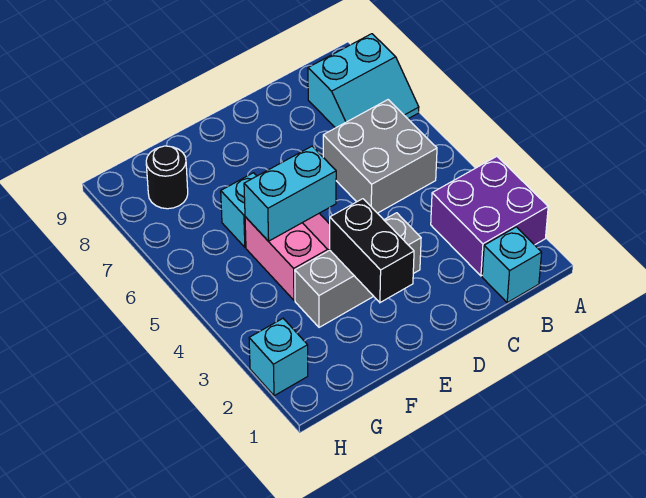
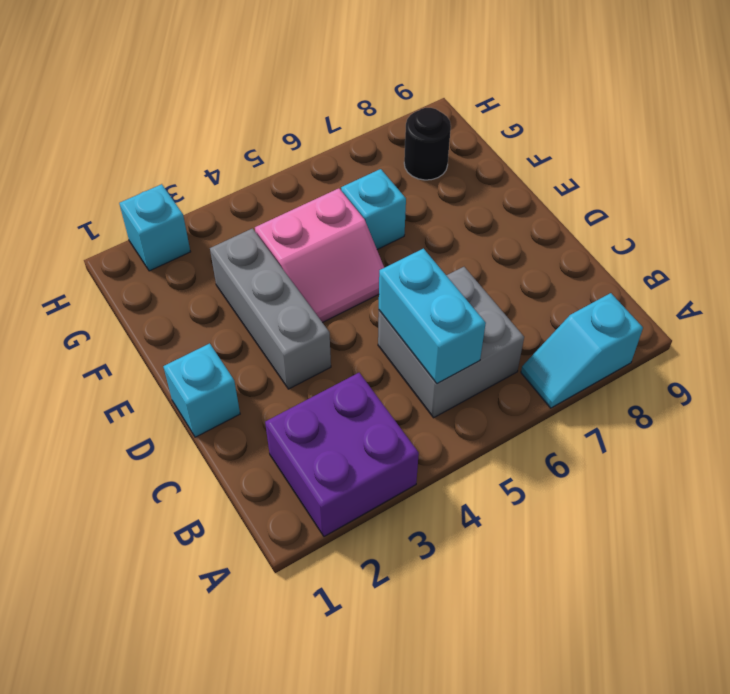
cyan 2x2 slope [308,34,419,128] -> cyan 1x2 slope [521,293,643,408]
cyan 1x1 brick [482,227,542,303] -> cyan 1x1 brick moved to [163,343,240,437]
black 1x2 brick [330,199,414,303] -> none
cyan 1x2 brick [244,146,336,241] -> cyan 1x2 brick moved to [379,249,486,384]

